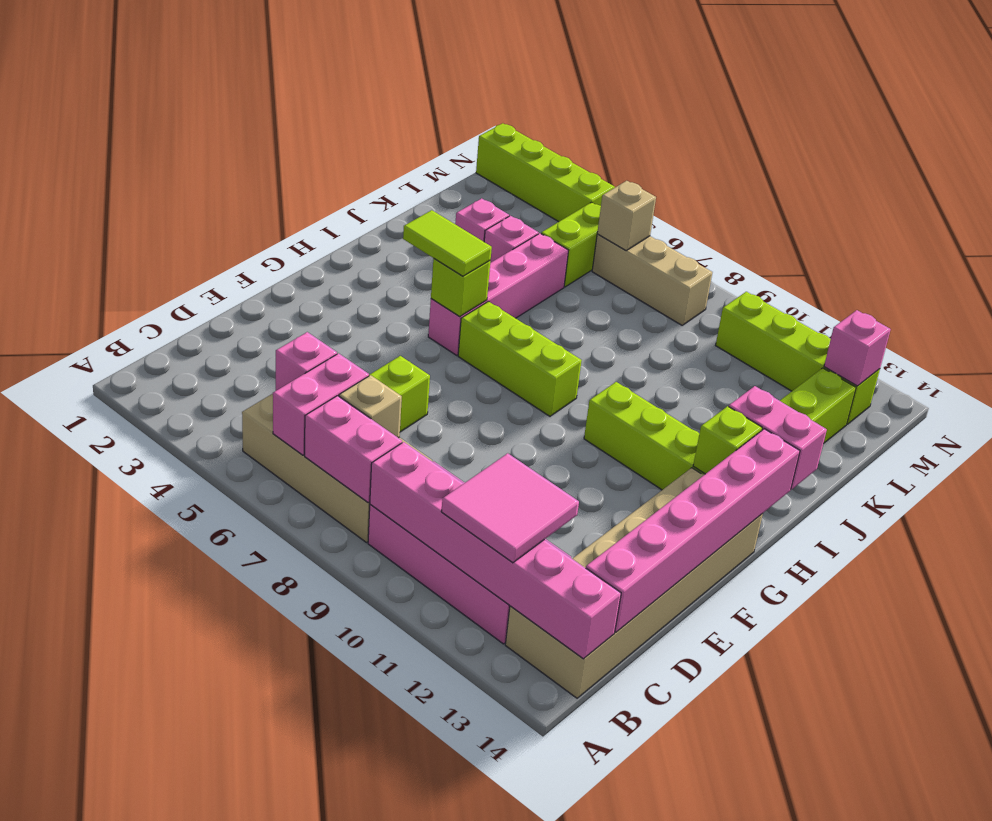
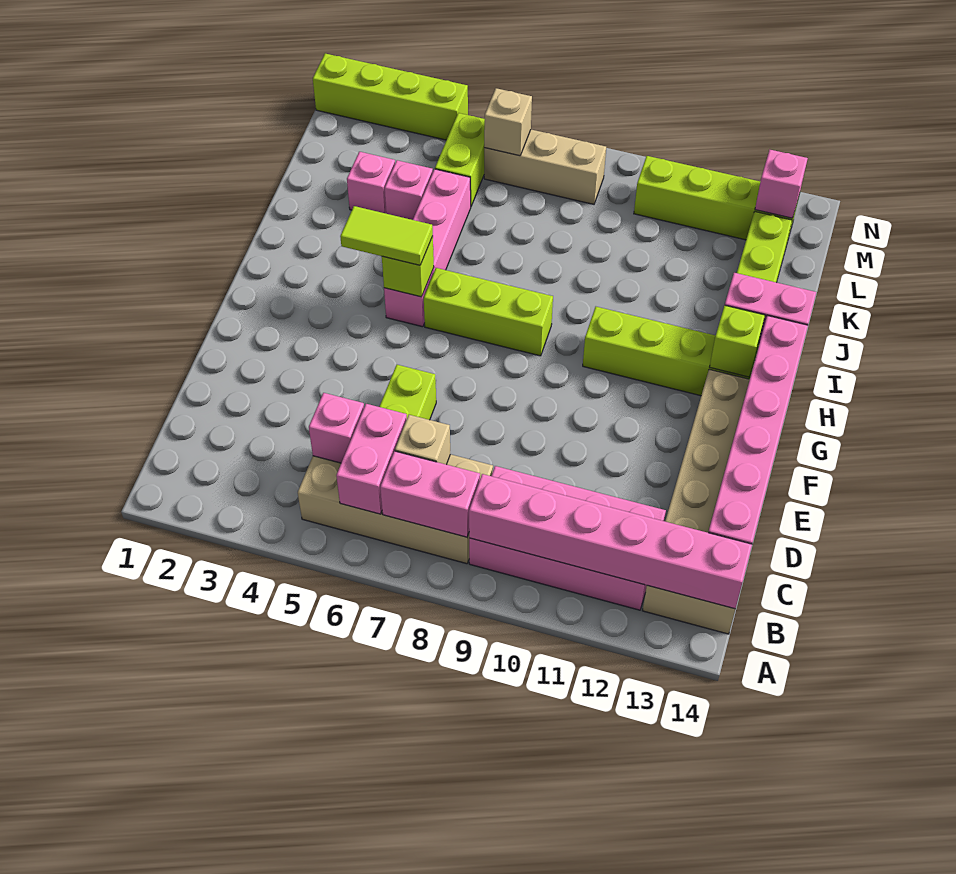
pink 2x2 tile [441,453,579,563] -> none

